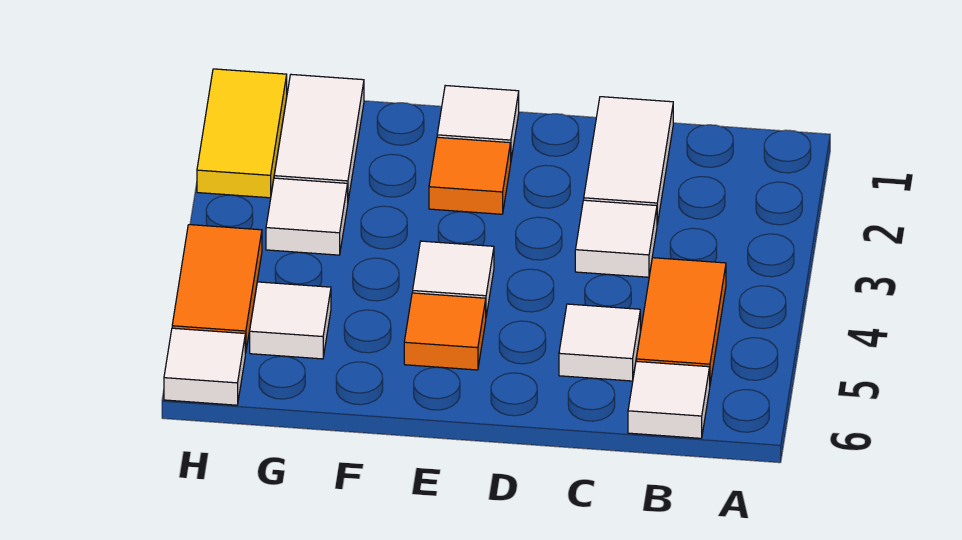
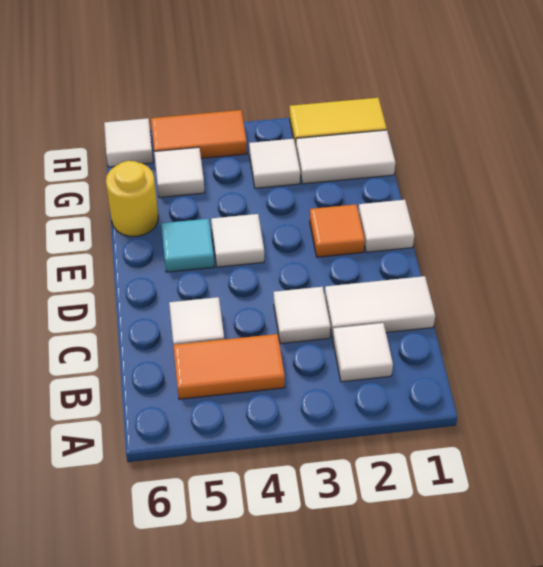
white 1x1 tile [628,361,710,438] -> white 1x1 tile moved to [333,323,393,382]
orange 1x1 tile [404,293,486,370] -> cyan 1x1 tile [161,219,214,272]
none -> yellow 1x1 round brick [106,161,158,236]

